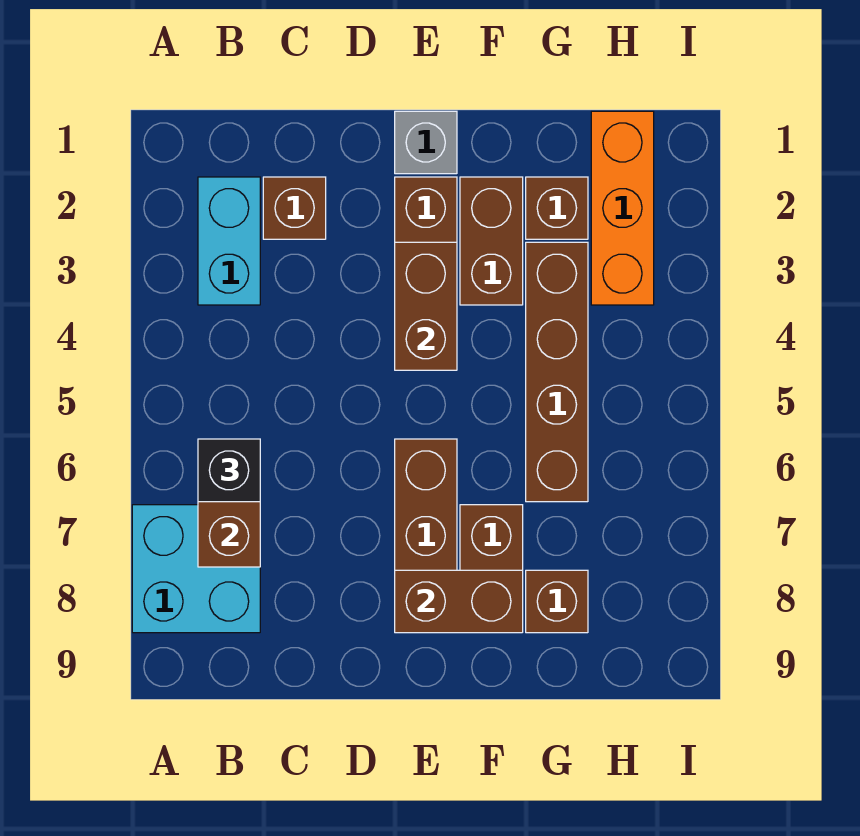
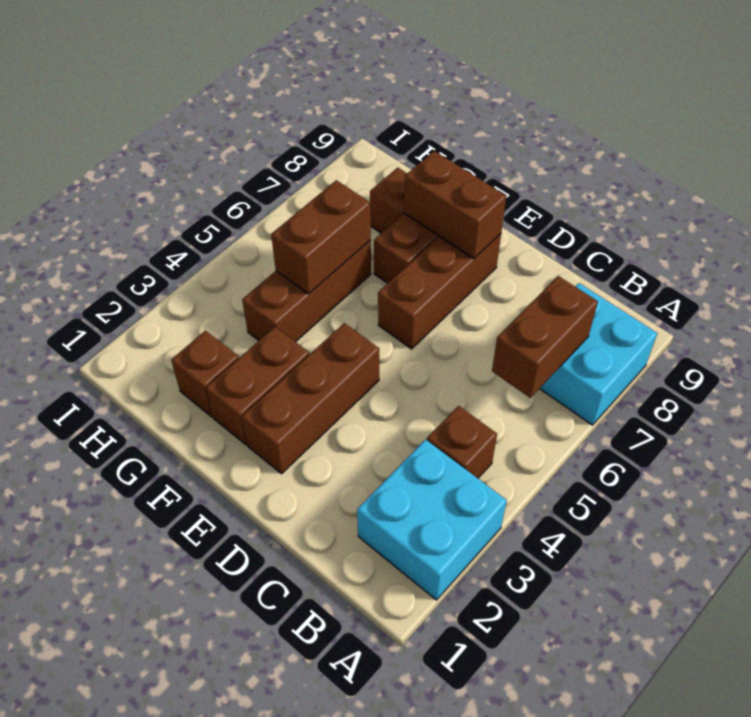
cyan 1x2 brick [198,177,260,305] -> cyan 2x2 brick [357,440,507,600]
black 1x1 brick [198,439,260,502] -> none
brown 1x1 brick [263,177,326,239] -> brown 1x1 brick moved to [427,406,497,478]
grey 1x1 brick [395,111,457,174] -> none
brown 1x2 brick [395,242,457,370] -> brown 1x2 brick moved to [271,180,371,294]
brown 1x4 brick [526,242,588,502] -> brown 1x3 brick [242,240,371,342]
orange 1x3 brick [591,111,654,305] -> none

